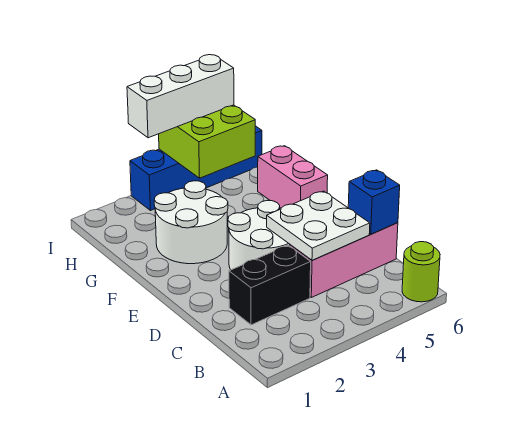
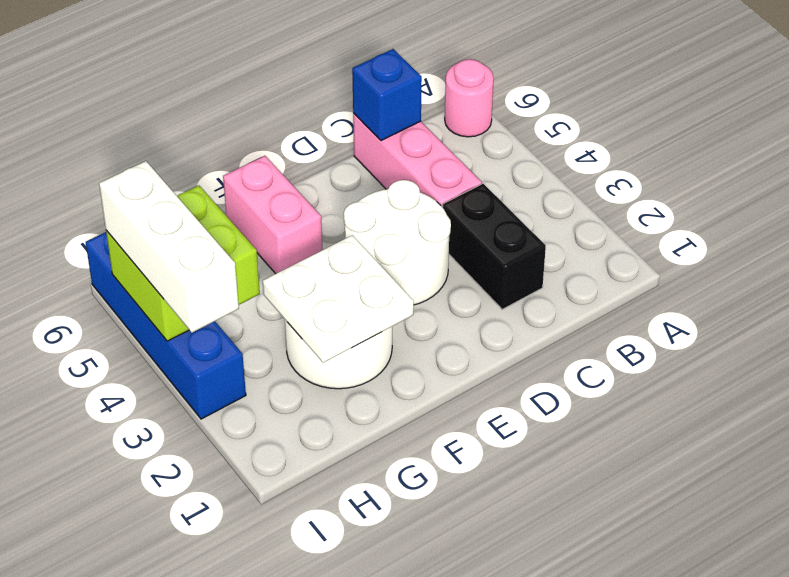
lime 1x1 round brick [402,242,440,302] -> pink 1x1 round brick [445,59,494,137]
white 2x2 plate [267,191,370,260] -> white 2x2 plate moved to [263,235,414,363]
pink 1x2 brick [258,146,328,208] -> pink 1x2 brick turned to [223,156,322,274]

